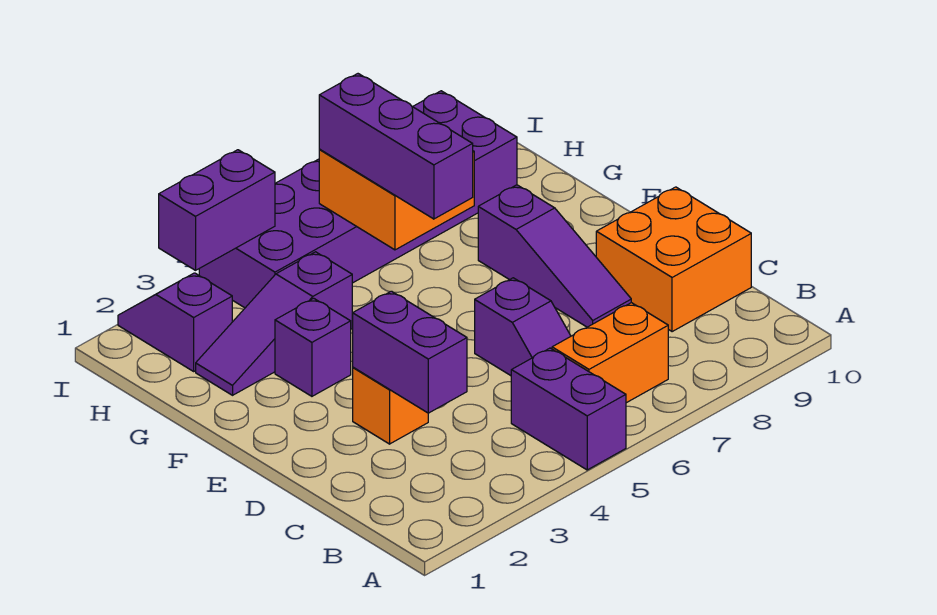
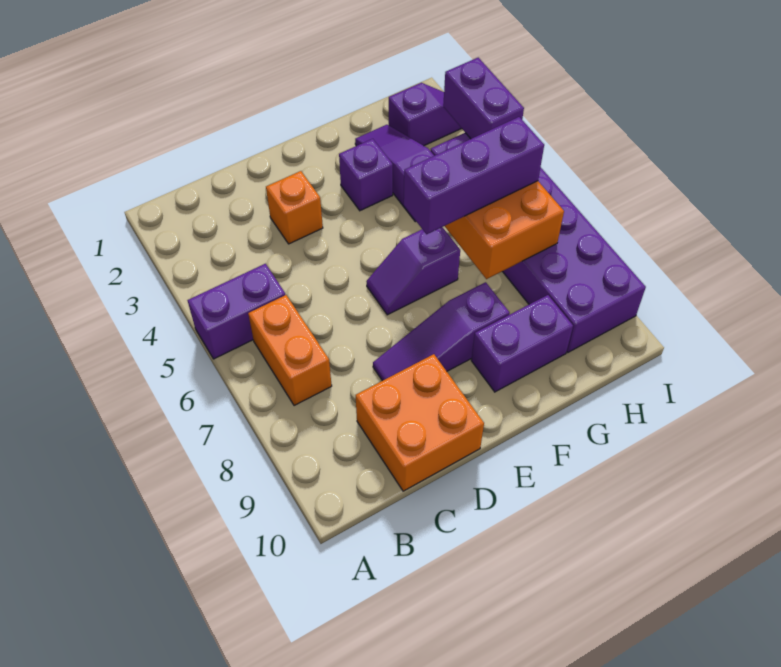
purple 1x2 brick [353,291,467,413] -> purple 1x2 brick moved to [471,295,573,392]
purple 1x2 slope [475,278,571,376] -> purple 1x2 slope moved to [366,227,460,315]

